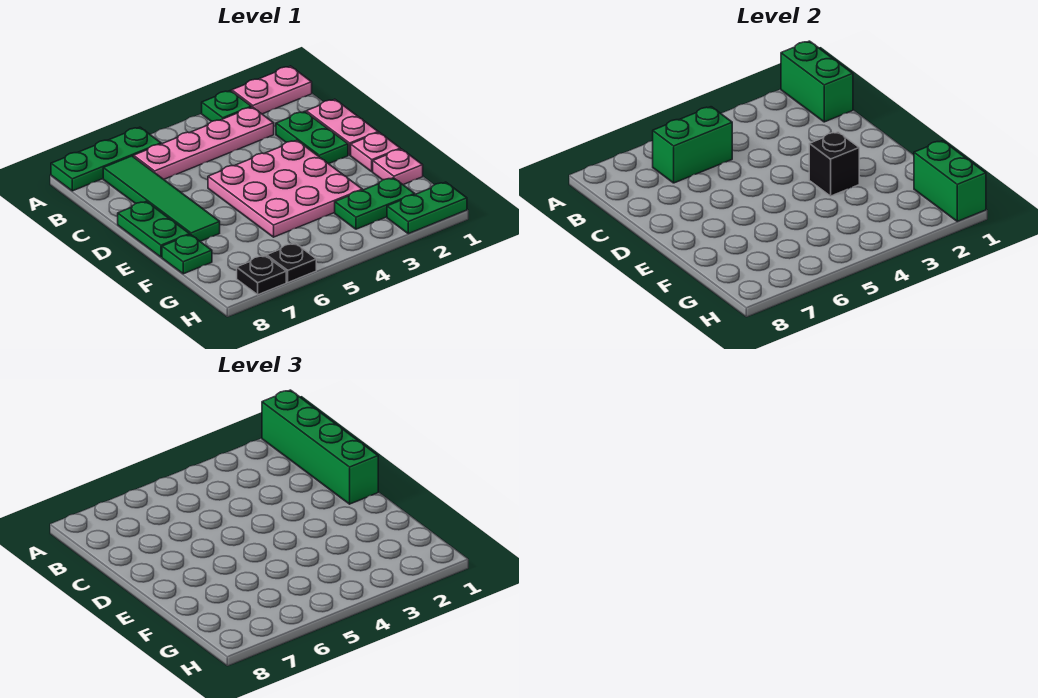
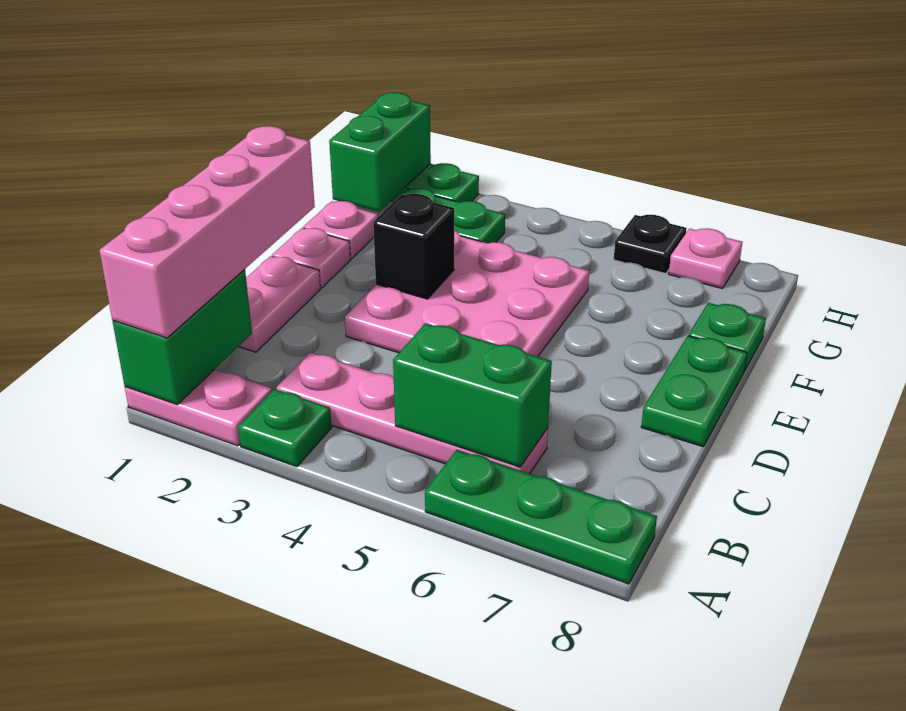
green 1x4 brick [262,390,378,504] -> pink 1x4 brick [99,126,315,338]
green 1x4 tile [103,156,220,242] -> none
green 1x2 plate [276,112,348,164] -> none
black 1x1 plate [237,256,286,295] -> pink 1x1 plate [669,228,742,289]

